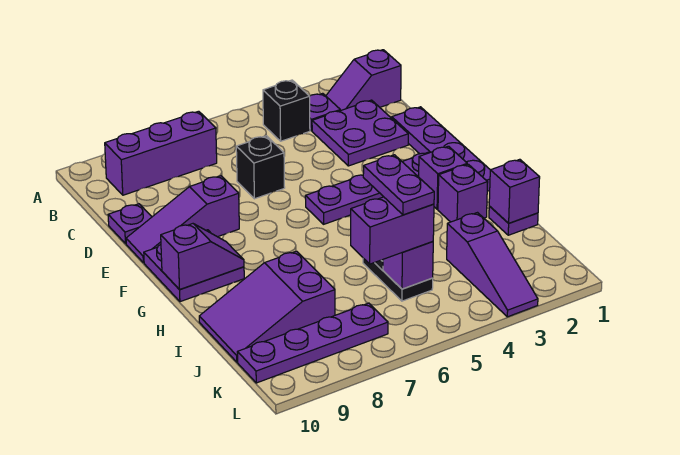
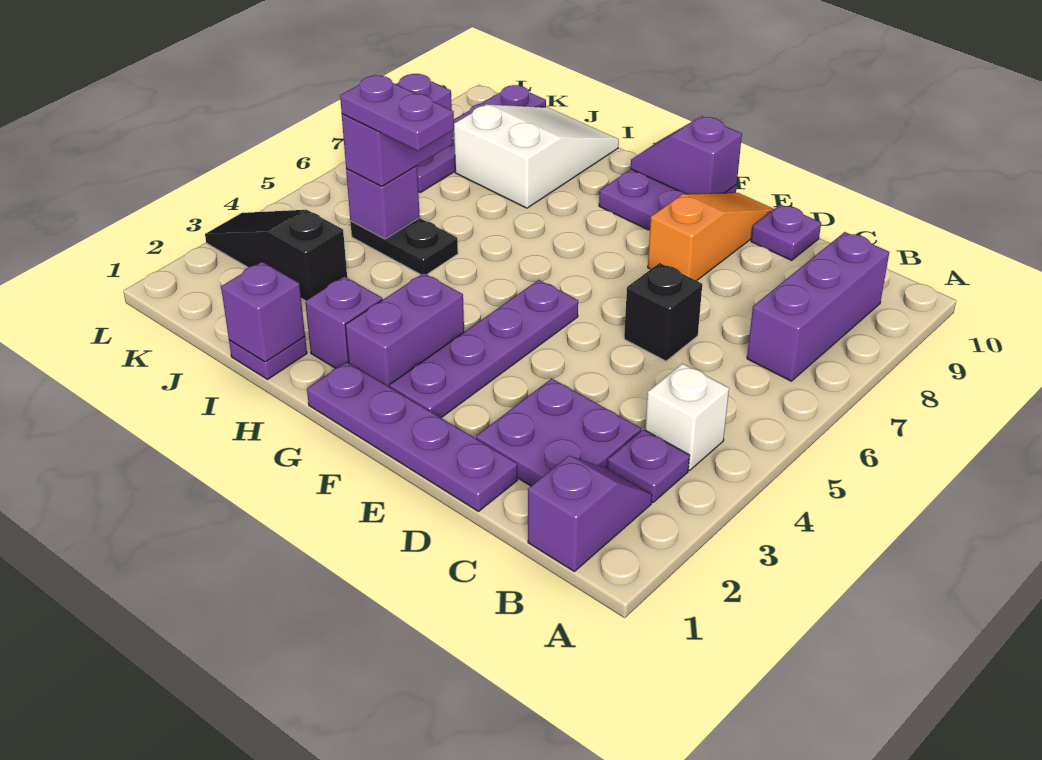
black 1x1 brick [263,80,310,141] -> white 1x1 brick [645,364,729,470]
purple 1x3 slope [126,176,239,263] -> orange 1x3 slope [648,193,773,281]
purple 1x1 brick [419,146,467,209] -> purple 1x2 brick [345,273,464,387]
purple 1x2 slope [161,224,244,290] -> purple 1x2 slope turned to [631,116,742,194]
purple 2x3 slope [199,251,335,362] -> white 2x3 slope [454,105,619,208]
purple 1x3 slope [447,213,538,317] -> black 1x3 slope [205,210,347,301]

